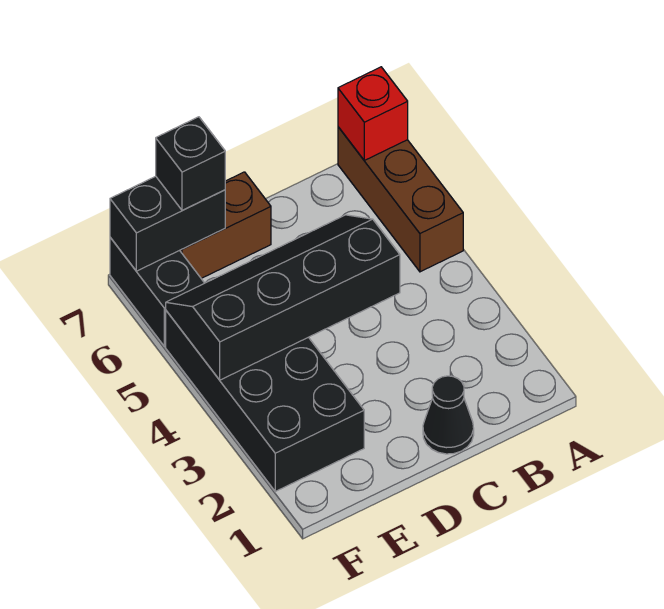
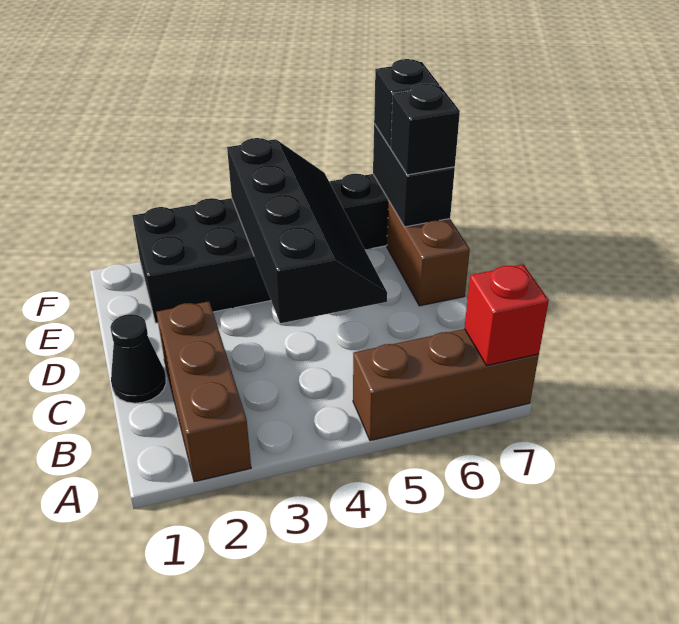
none -> brown 1x3 brick [156,301,251,482]
none -> black 1x1 brick [374,59,440,147]

